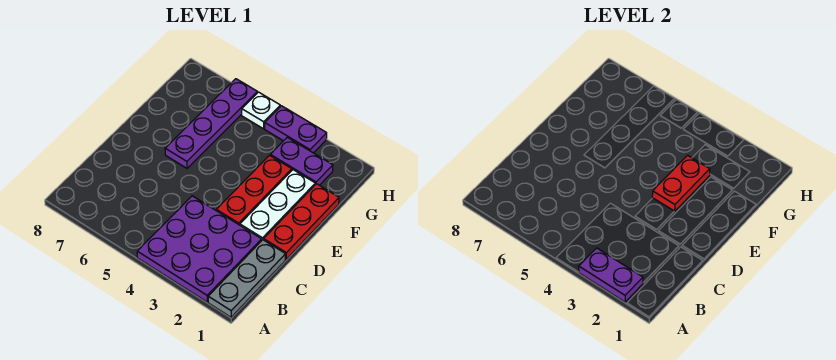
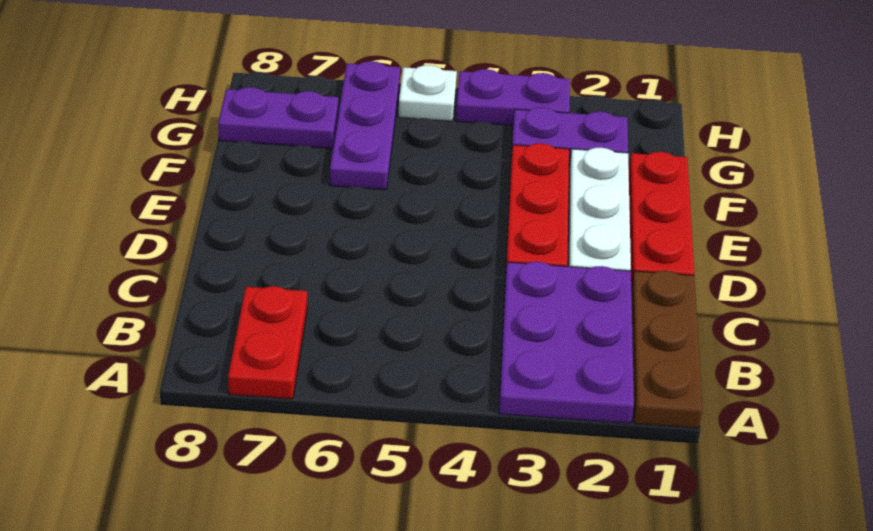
grey 1x3 plate [208,240,286,317] -> brown 1x3 plate [631,271,702,428]
purple 3x3 plate [137,196,262,302] -> purple 2x3 plate [499,262,634,423]
purple 1x2 plate [579,248,643,302] -> purple 1x2 plate moved to [218,87,338,149]
red 1x2 plate [652,155,710,211] -> red 1x2 plate moved to [228,286,307,399]
purple 1x4 plate [165,79,257,168] -> purple 1x3 plate [330,61,400,190]

